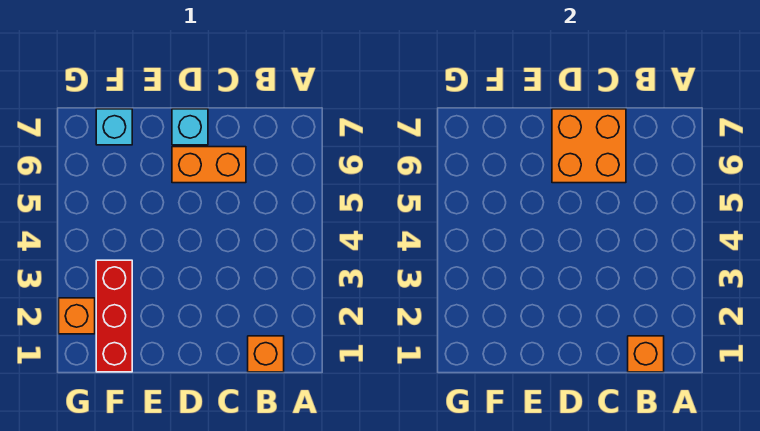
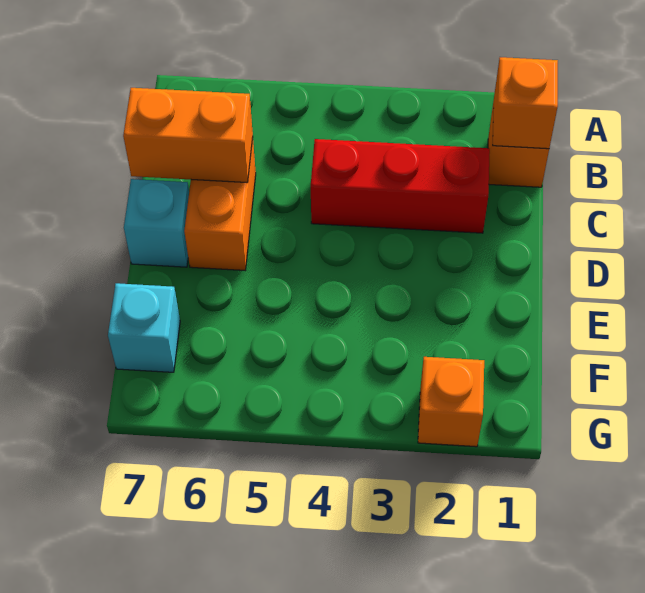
orange 2x2 brick [552,109,626,183] -> orange 1x2 brick [123,88,253,183]
red 1x3 brick [96,260,132,372] -> red 1x3 brick moved to [311,139,490,233]

